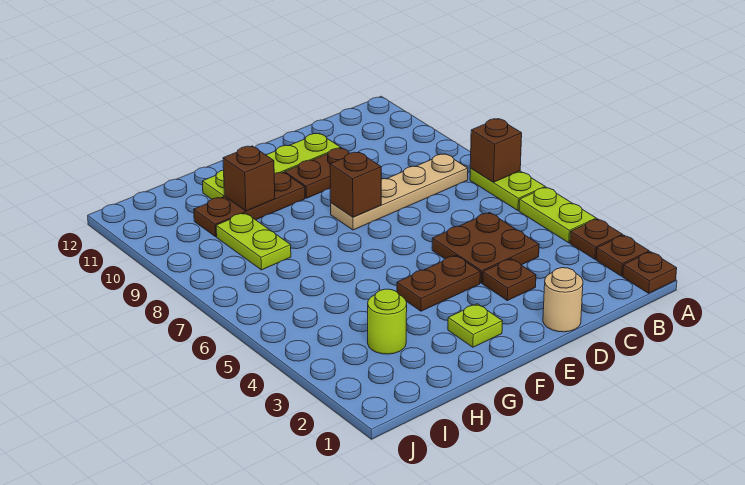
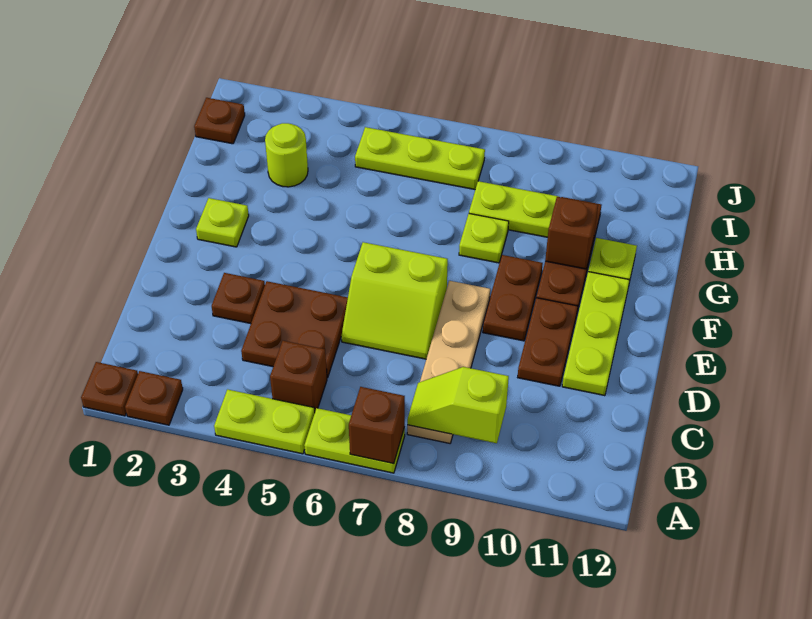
brown 1x1 plate [570,219,623,259] -> brown 1x1 plate moved to [194,98,245,144]
none -> lime 1x2 slope [407,367,509,443]
tan 1x1 round brick [543,268,583,332] -> none
none -> lime 2x2 slope [341,242,448,359]
brown 1x2 plate [397,256,480,311] -> brown 1x2 plate moved to [483,255,543,341]
brown 1x1 brick [330,152,381,217] -> brown 1x1 brick moved to [270,341,327,411]
none -> lime 1x1 plate [459,214,509,263]
none -> lime 1x3 plate [355,127,485,189]

